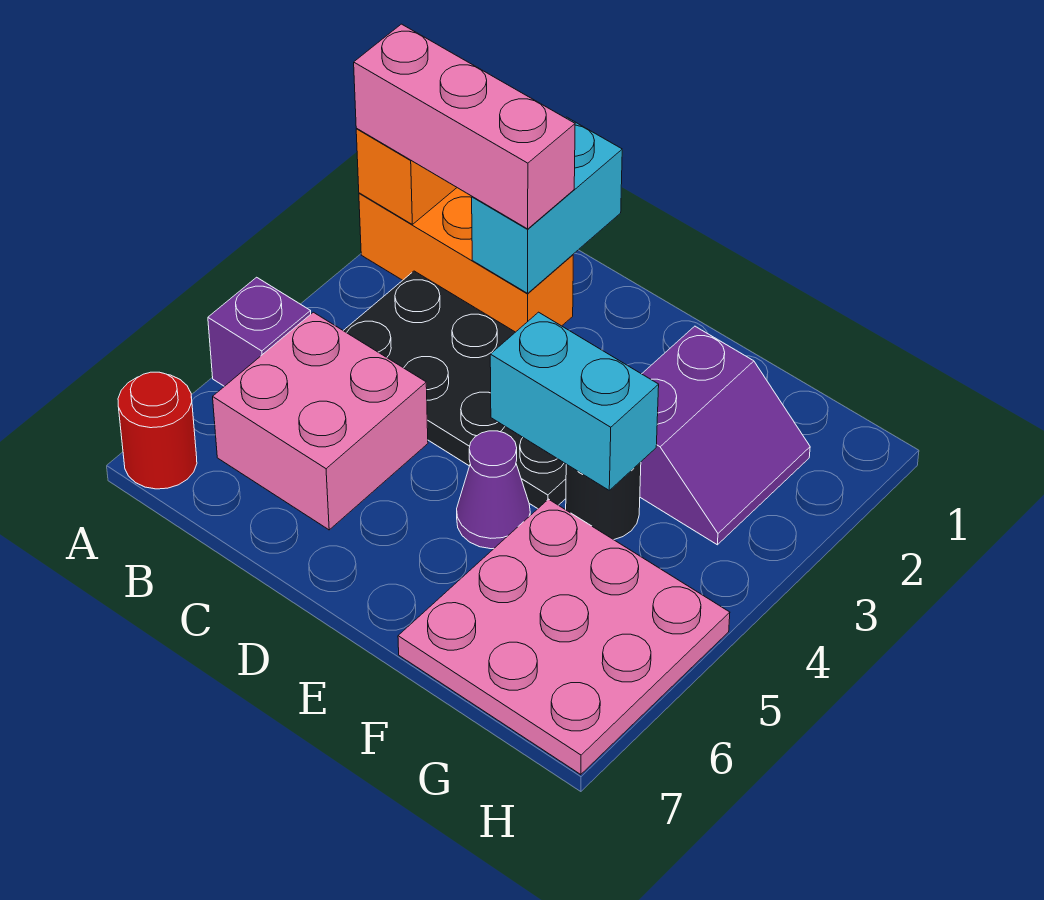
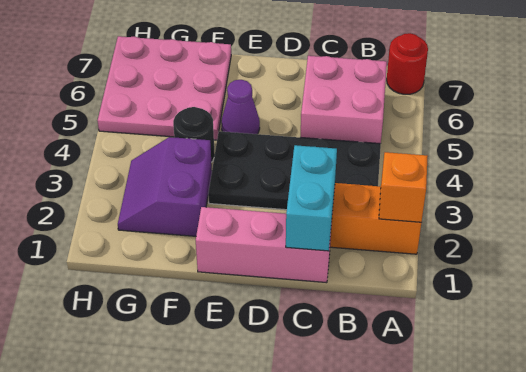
pink 1x3 brick [354,24,575,229] -> pink 1x3 brick moved to [196,207,332,283]
purple 1x1 brick [208,277,311,386] -> none
cyan 1x2 brick [490,312,659,490] -> none

